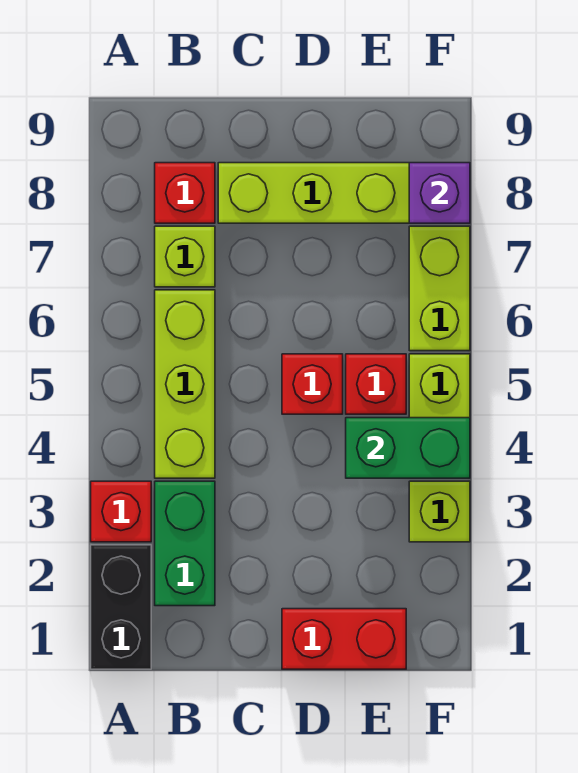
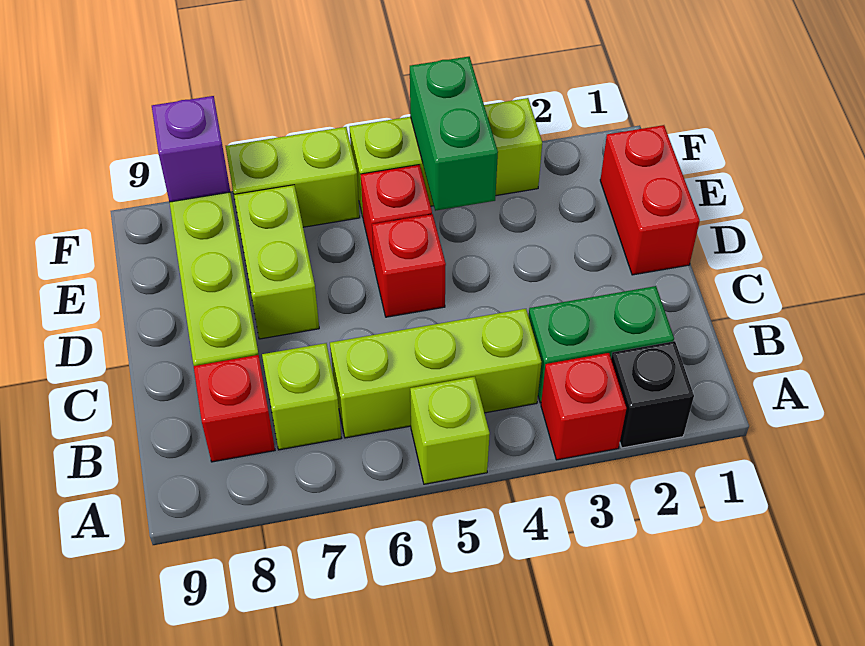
black 1x2 brick [91,545,151,669] -> black 1x1 brick [611,341,694,448]
none -> lime 1x1 brick [410,377,490,484]
none -> lime 1x2 brick [234,185,319,339]

